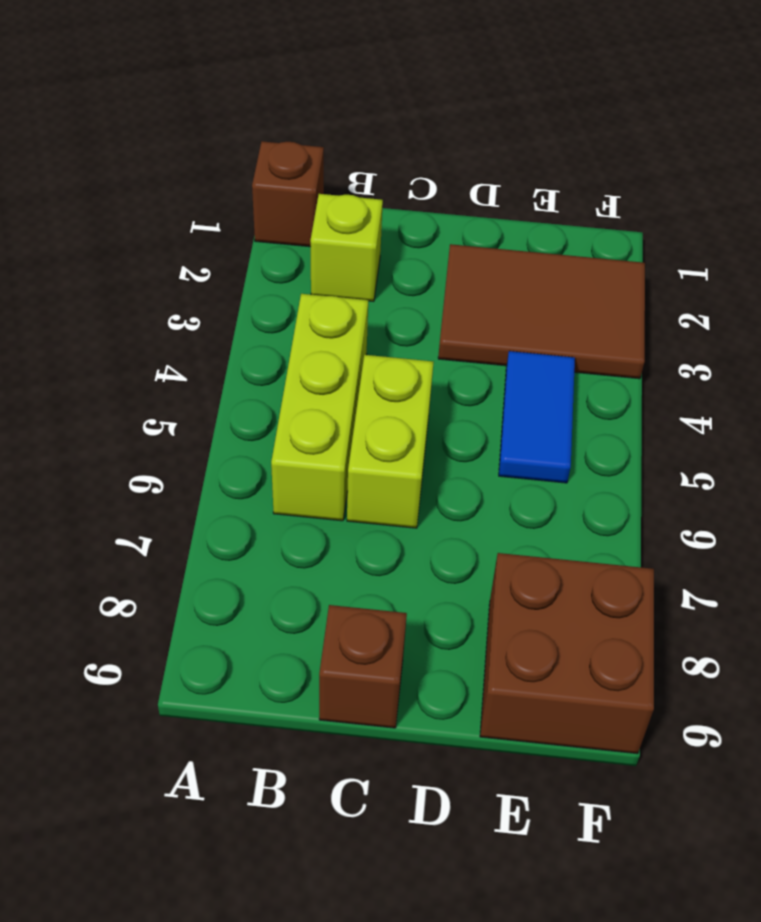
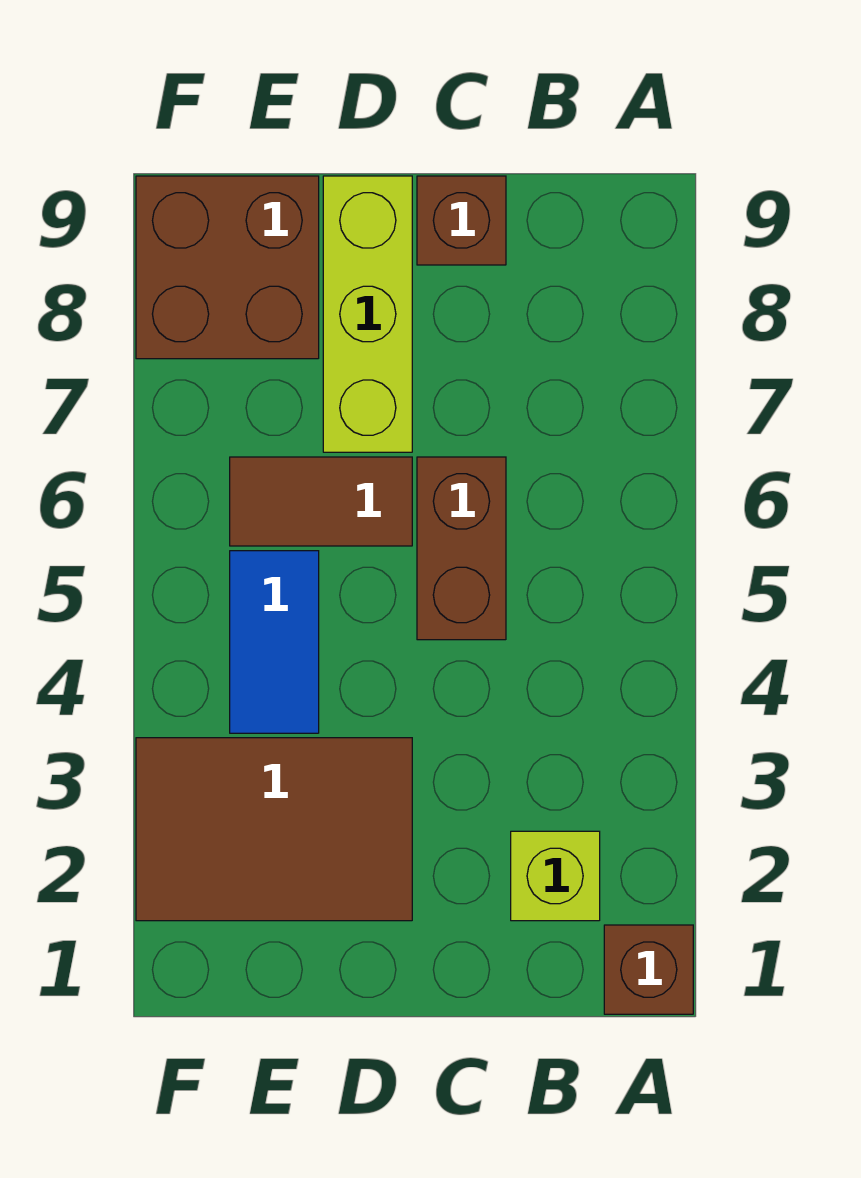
lime 1x3 brick [271,294,368,521] -> lime 1x3 brick moved to [323,176,412,452]
lime 1x2 brick [347,355,434,528] -> brown 1x2 brick [417,457,506,640]
none -> brown 1x2 tile [230,457,412,546]

